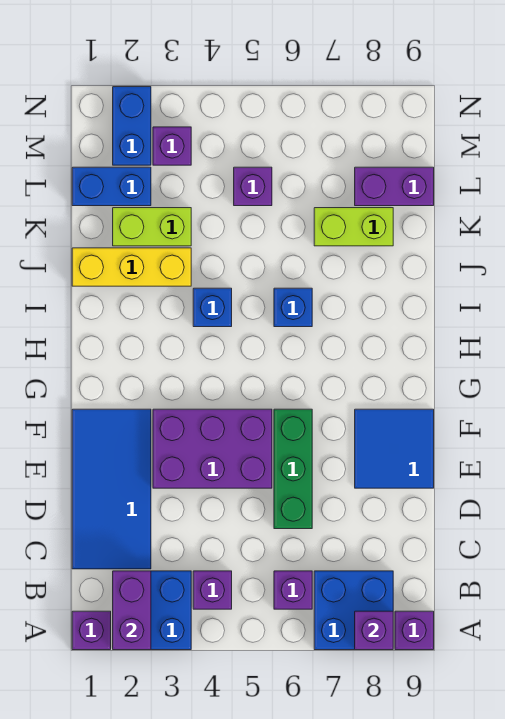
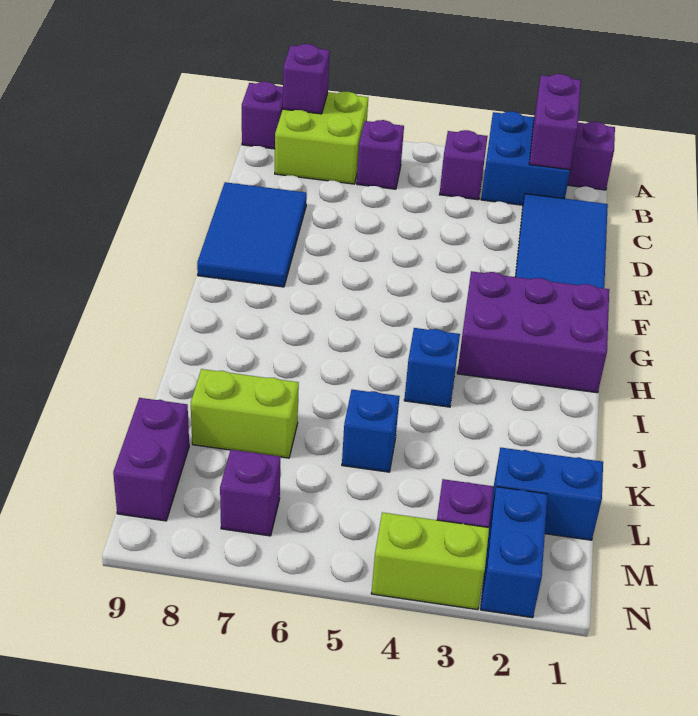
blue 2x2 brick [314,571,393,650] -> lime 2x2 brick [275,92,368,184]
green 1x3 brick [274,409,312,529] -> none
purple 2x3 brick [153,409,272,488] -> purple 2x3 brick moved to [457,271,609,393]
blue 2x2 tile [355,409,434,488] -> blue 2x3 tile [197,182,307,287]
blue 1x1 brick [274,288,312,327] -> blue 1x1 brick moved to [342,390,400,472]
yellow 1x3 brick [72,248,191,286] -> none
lime 1x2 brick [113,208,191,246] -> lime 1x2 brick moved to [371,512,489,610]
purple 1x1 brick [234,167,272,206] -> purple 1x1 brick moved to [220,450,281,536]
purple 1x2 brick [355,167,434,206] -> purple 1x2 brick turned to [113,398,189,521]

